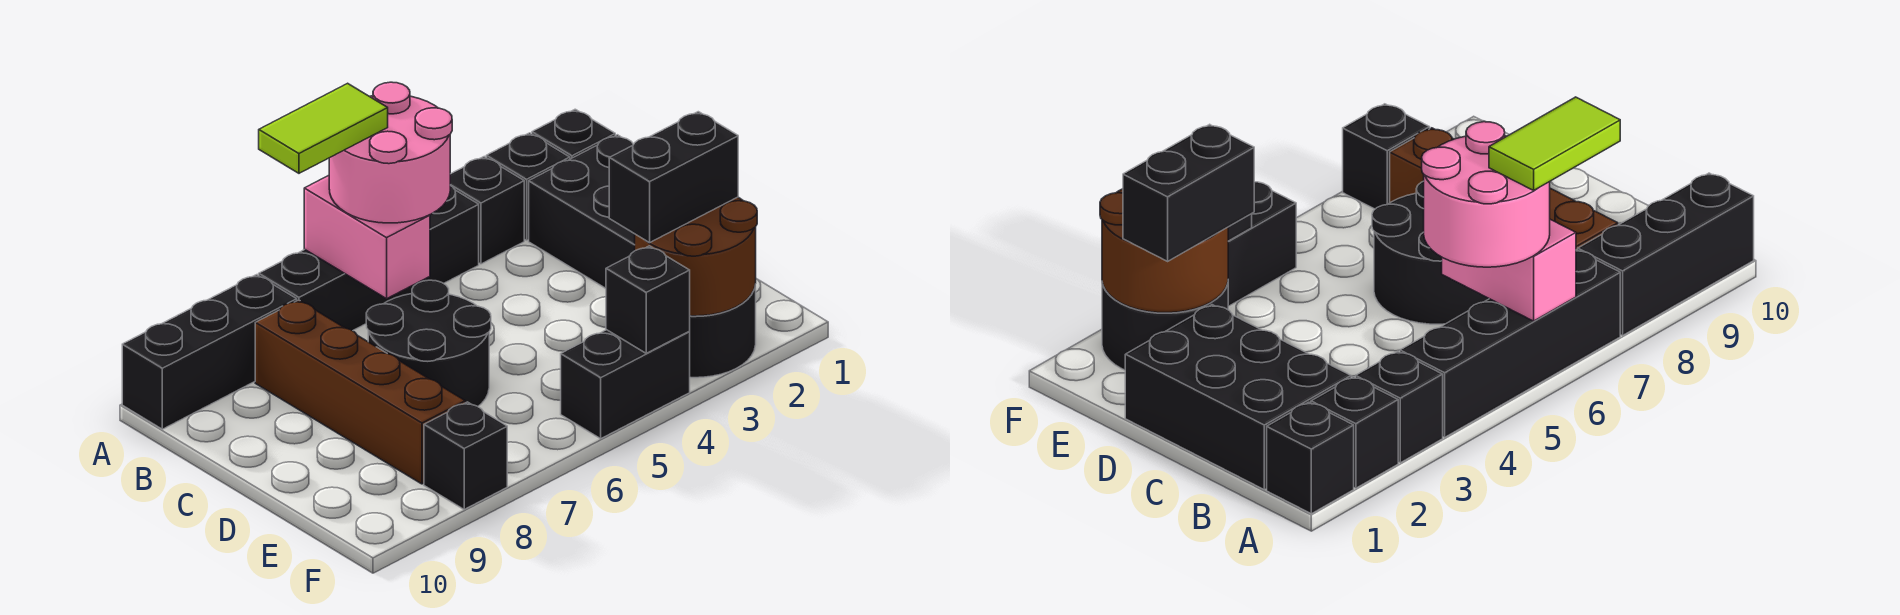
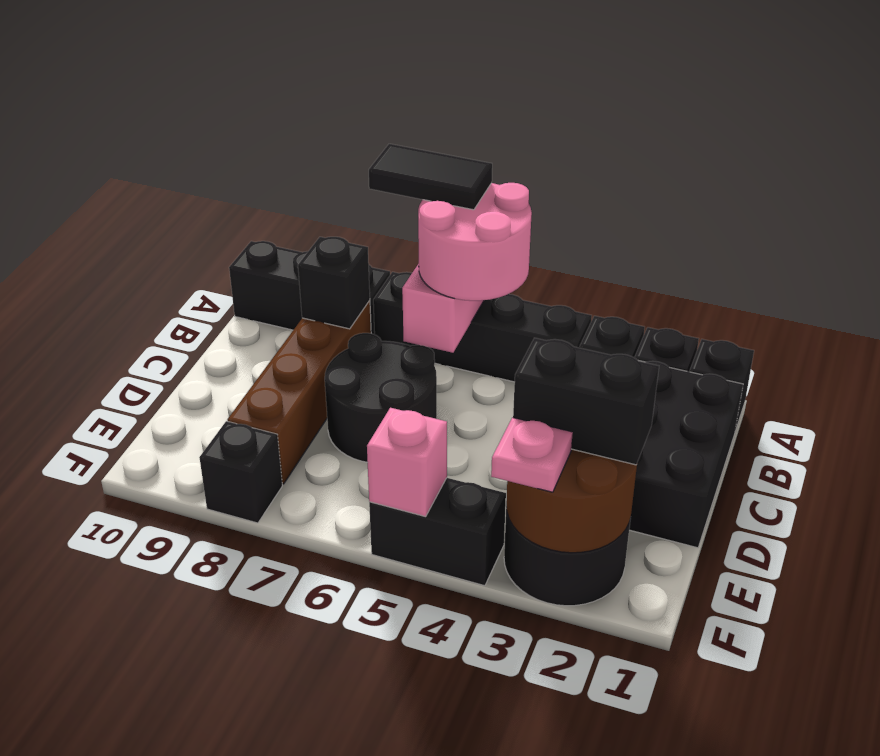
lime 1x2 tile [259,83,388,173] -> black 1x2 tile [369,144,492,210]
none -> pink 1x1 plate [491,418,573,492]
black 1x1 brick [606,246,690,353] -> black 1x1 brick moved to [298,237,370,329]
none -> pink 1x1 brick [367,408,447,517]

